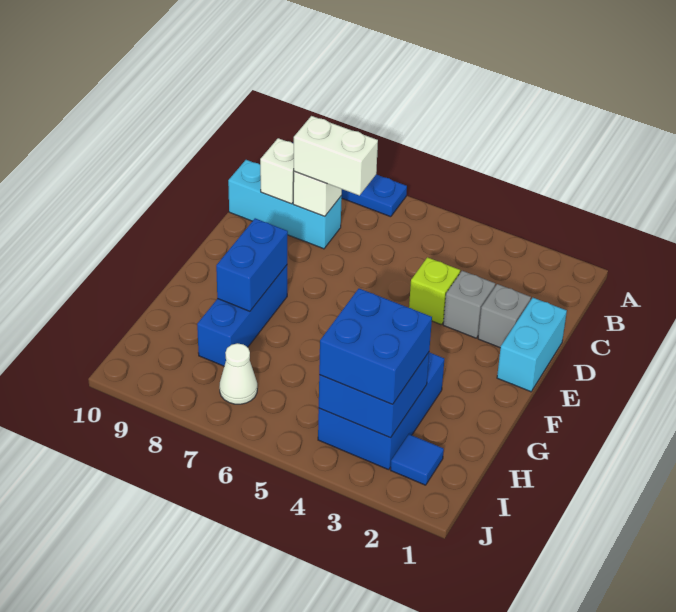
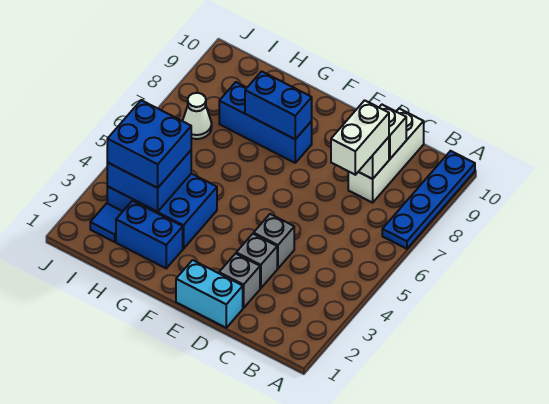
cyan 1x3 brick [228,160,342,249] -> white 1x3 brick [348,109,424,203]
lime 1x1 brick [409,257,460,325] -> grey 1x1 brick [254,214,294,269]
none -> blue 1x2 brick [116,201,183,268]

